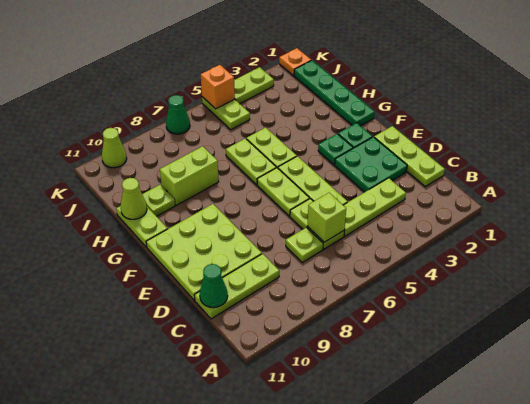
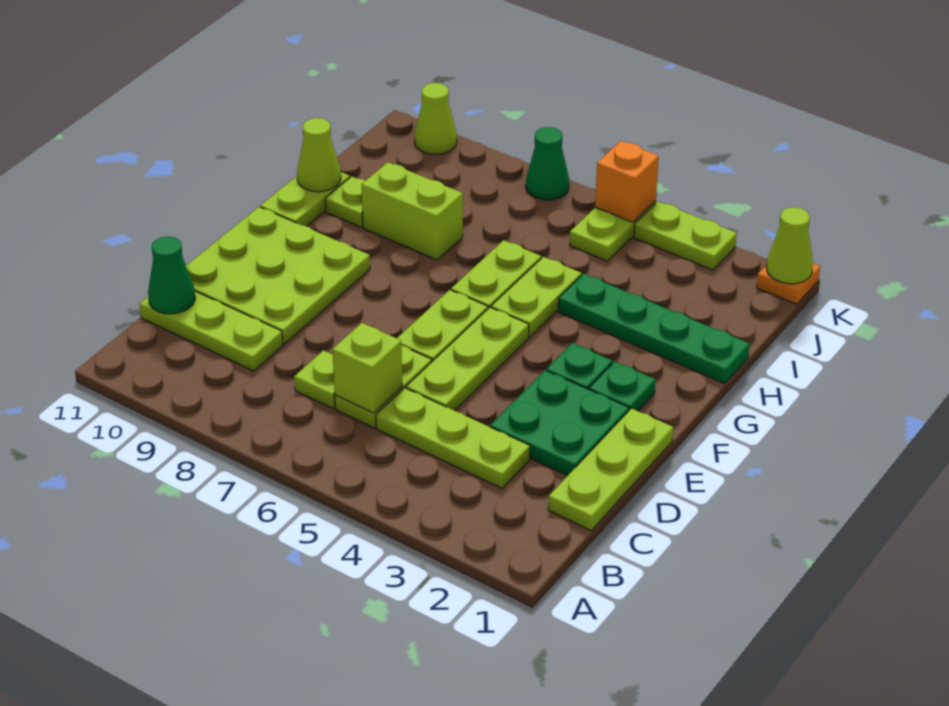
green 1x4 plate [294,60,375,126] -> green 1x4 plate turned to [558,274,750,384]
none -> lime 1x1 cone [767,207,813,284]

